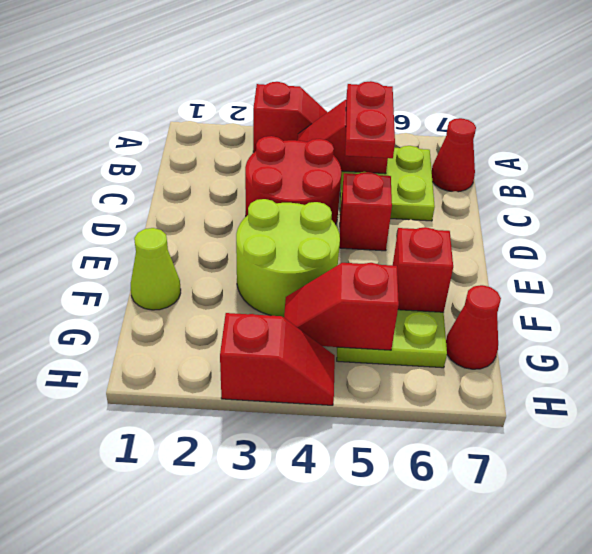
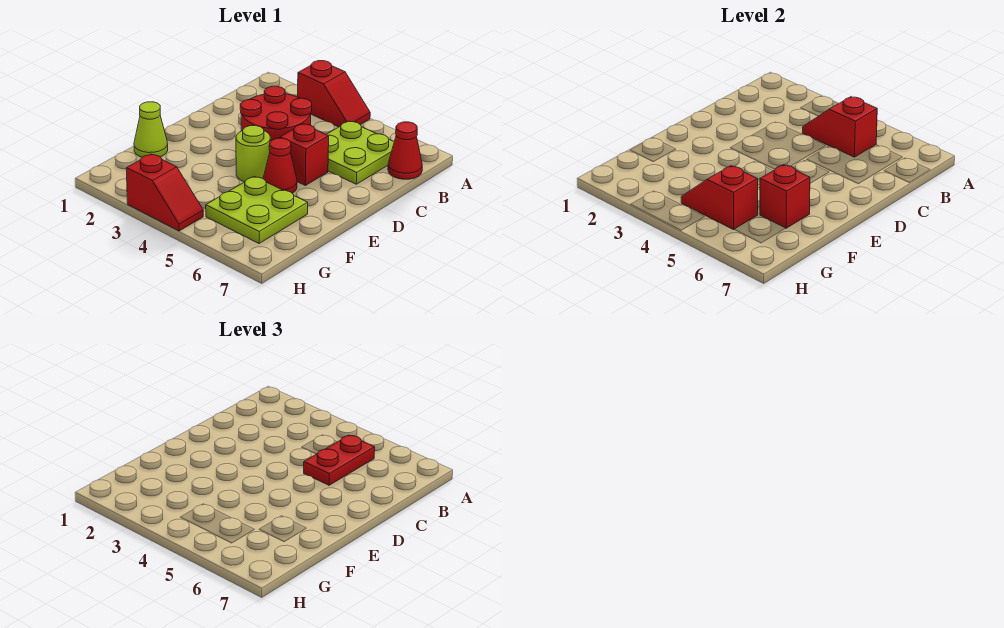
lime 2x2 round brick [236,199,340,317] -> lime 1x1 round brick [236,125,270,182]
red 1x1 cone [446,285,501,369] -> red 1x1 cone moved to [263,138,297,193]

